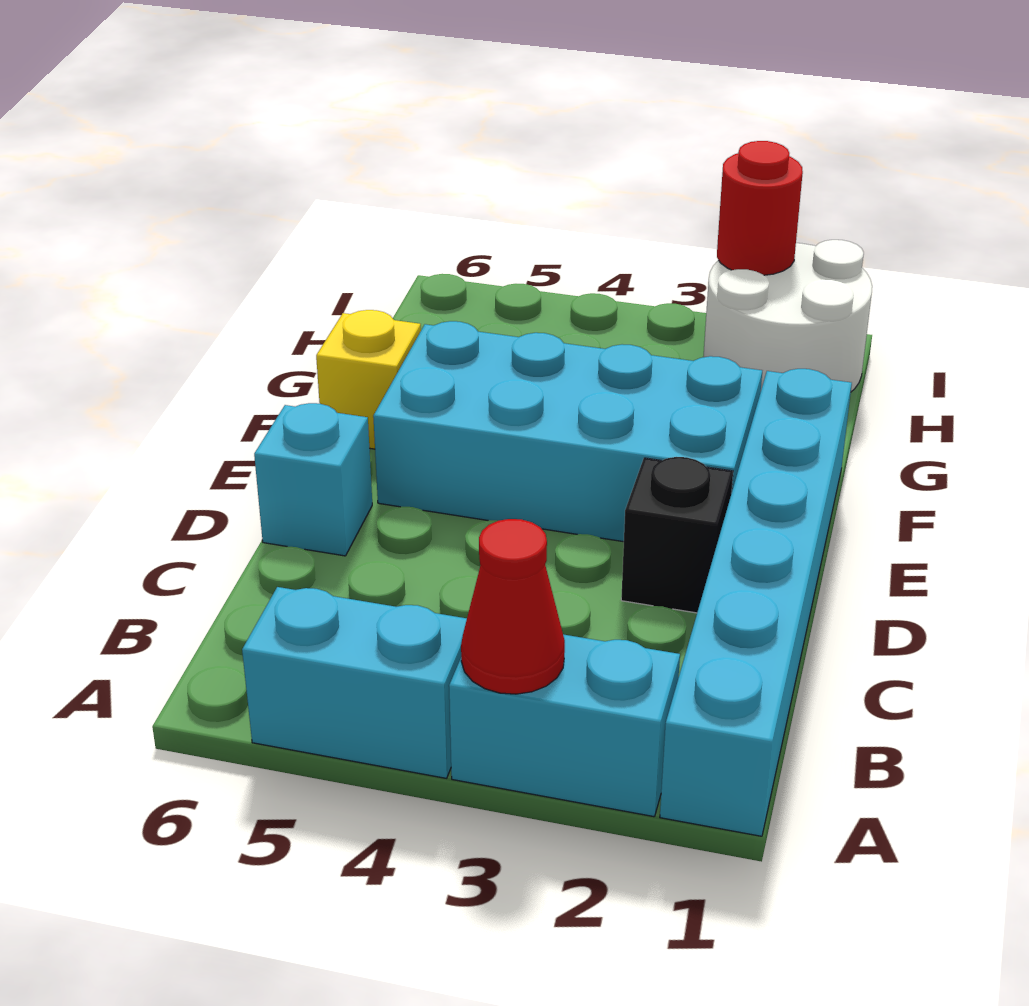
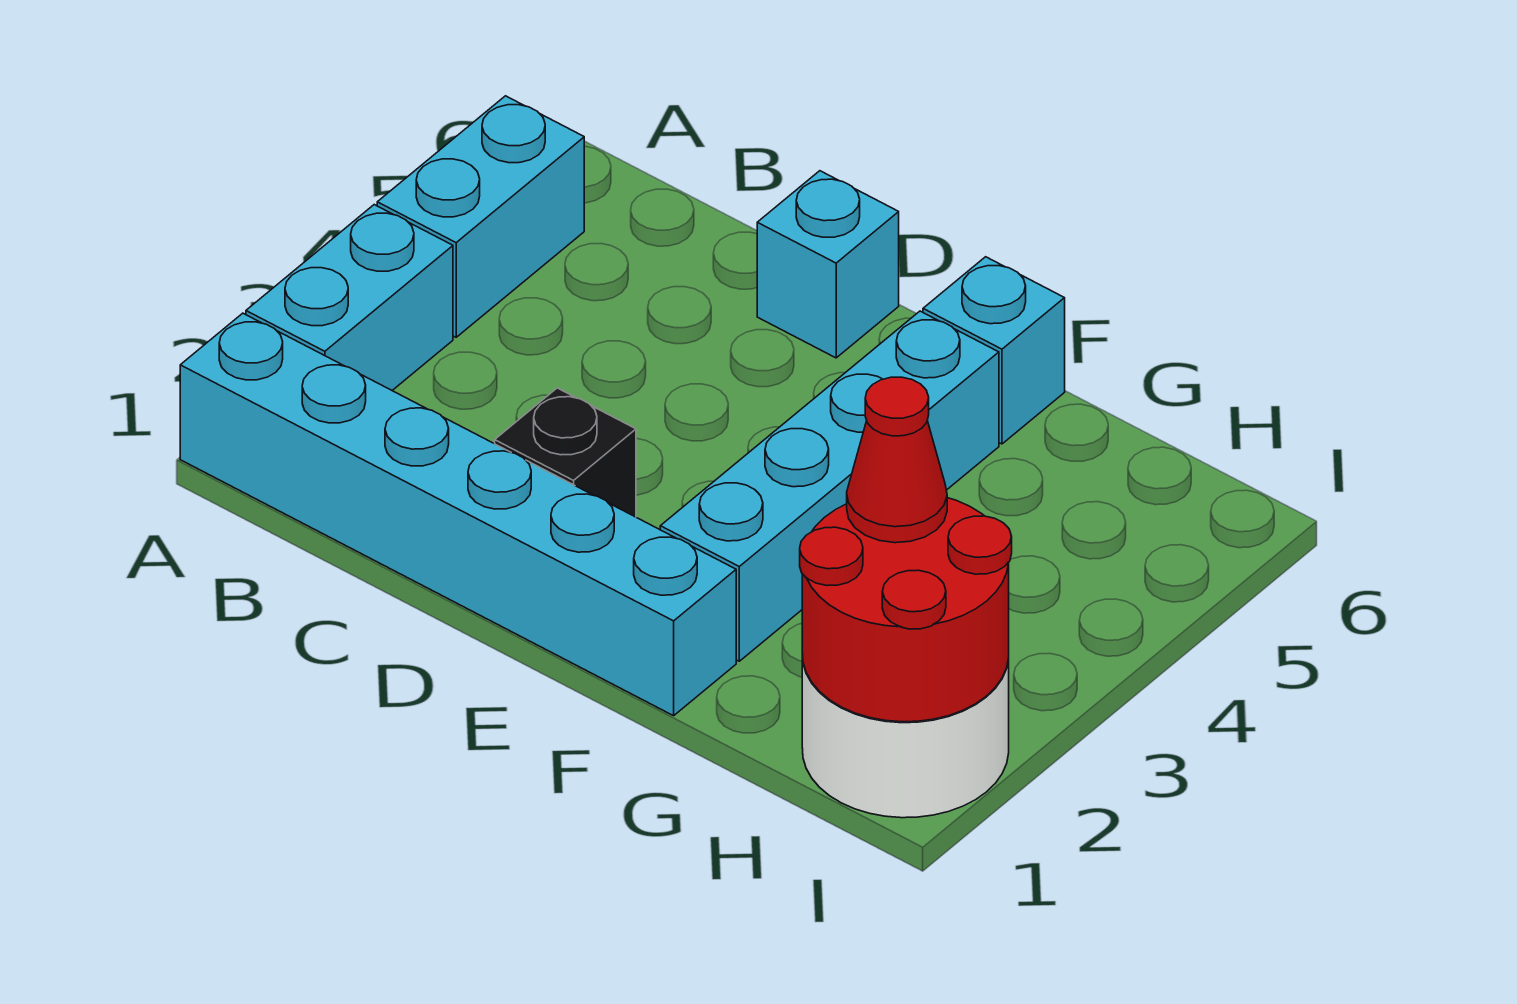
red 1x1 cone [461,519,565,694] -> red 1x1 cone moved to [847,377,947,543]
cyan 2x4 brick [373,321,762,542] -> cyan 1x4 brick [660,311,999,661]
yellow 1x1 brick [316,310,421,449] -> cyan 1x1 brick [923,257,1065,444]
red 1x1 round brick [717,141,803,275] -> red 2x2 round brick [800,498,1012,722]

